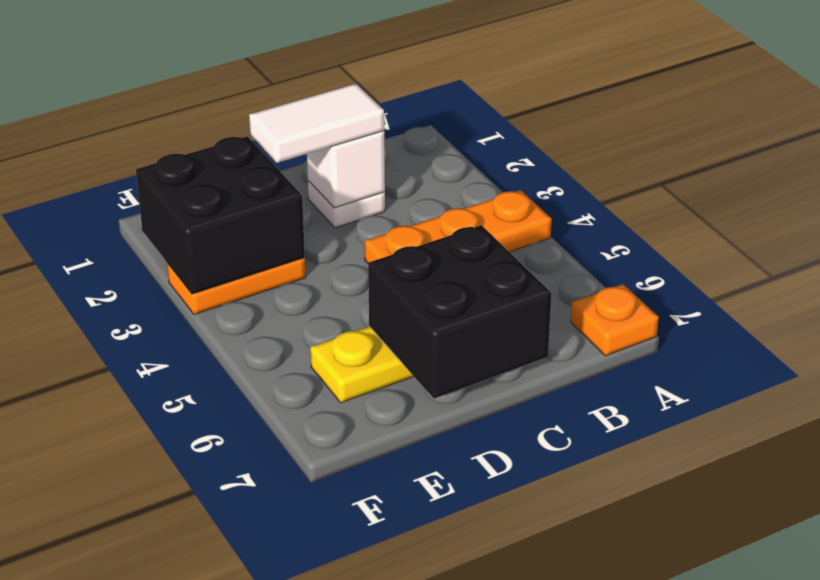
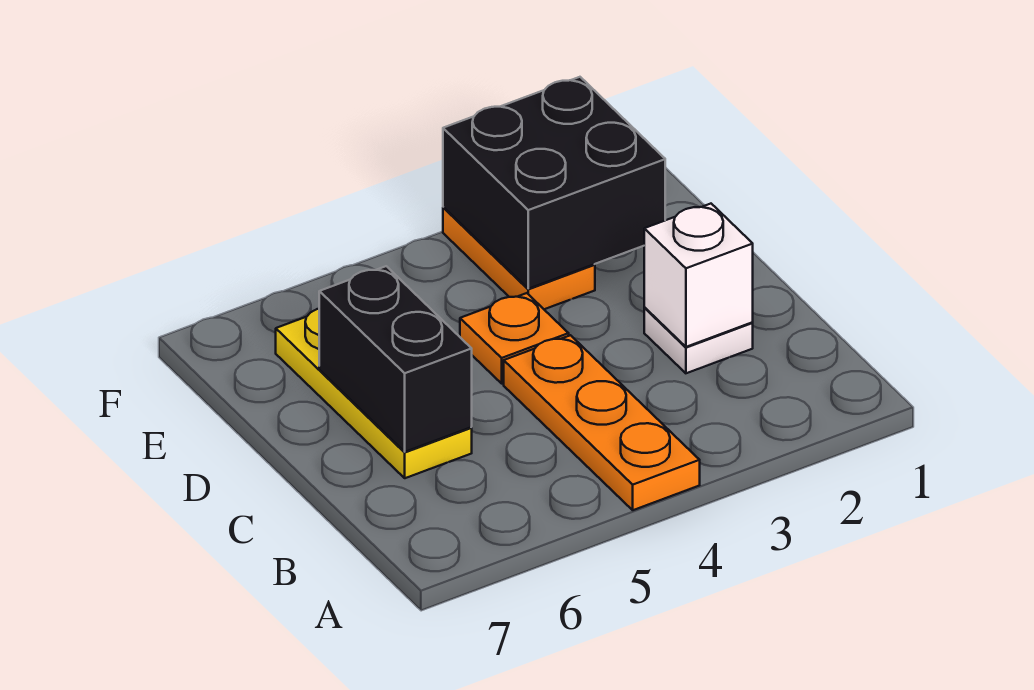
orange 1x1 plate [571,284,659,356] -> orange 1x1 plate moved to [460,293,569,383]
white 1x2 tile [249,84,384,163] -> none
black 2x2 brick [368,225,552,399] -> black 1x2 brick [319,266,472,452]

